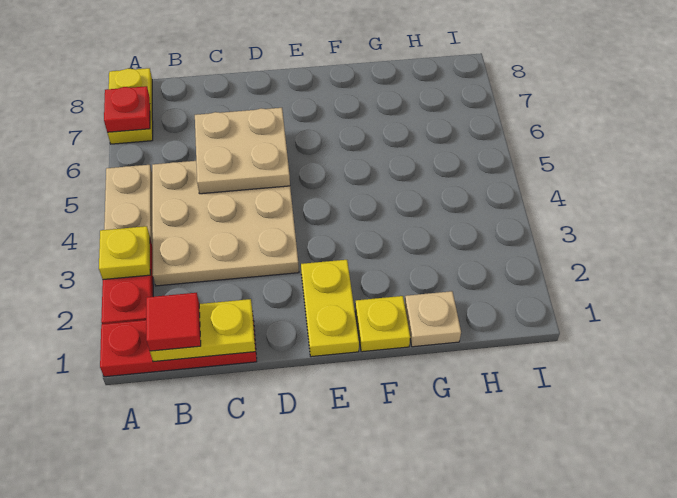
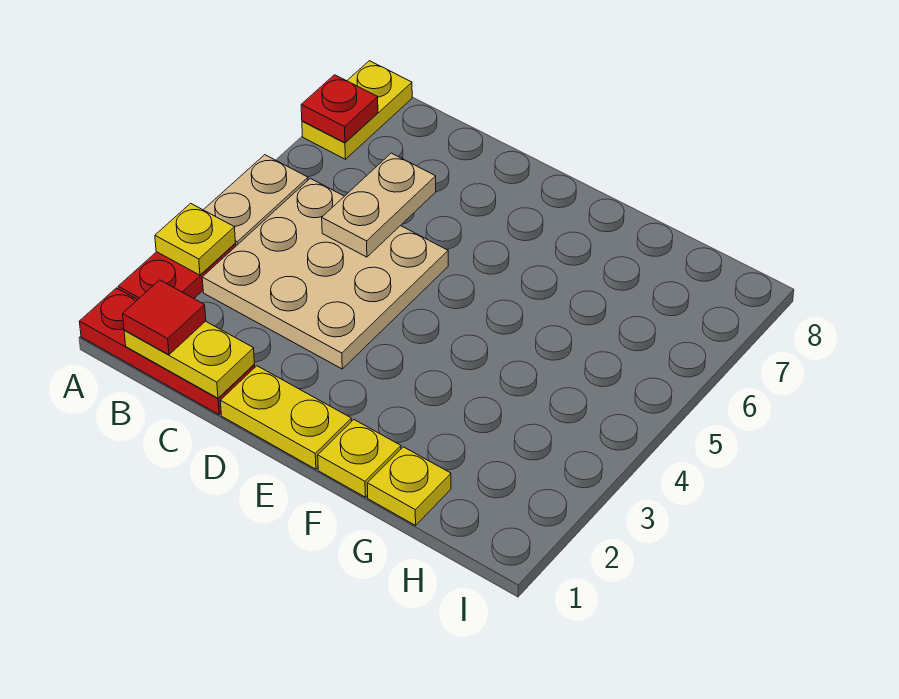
tan 2x2 plate [195,108,290,194] -> tan 1x2 plate [322,153,436,257]
yellow 1x2 plate [301,260,359,357] -> yellow 1x2 plate turned to [220,366,352,469]
tan 1x1 plate [405,291,461,347] -> yellow 1x1 plate [367,447,451,525]

